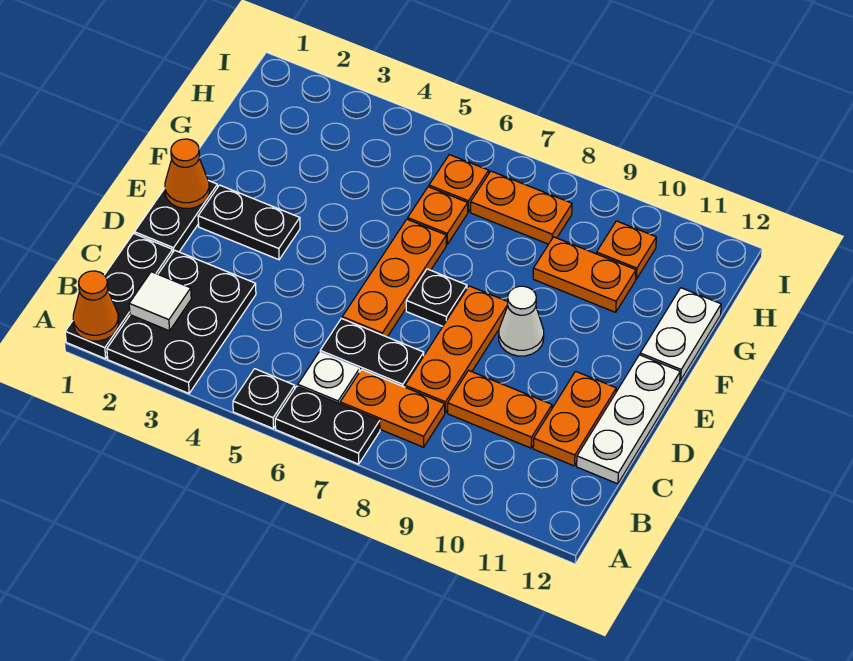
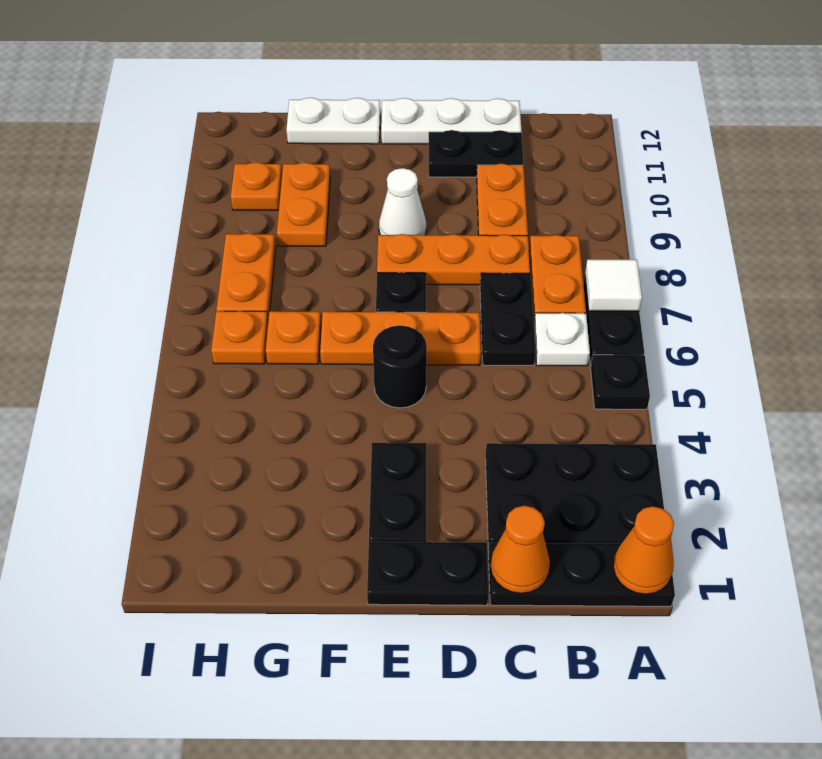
white 1x1 tile [129,272,191,331] -> white 1x1 tile moved to [585,260,642,311]
orange 1x2 plate [533,371,616,466] -> black 1x2 plate [429,130,524,177]
orange 1x1 cone [165,139,209,208] -> orange 1x1 cone moved to [491,506,550,593]
none -> black 1x1 round brick [373,325,427,408]

